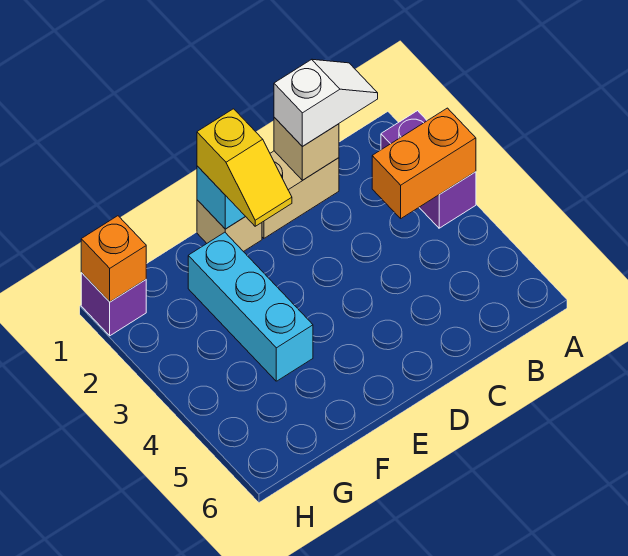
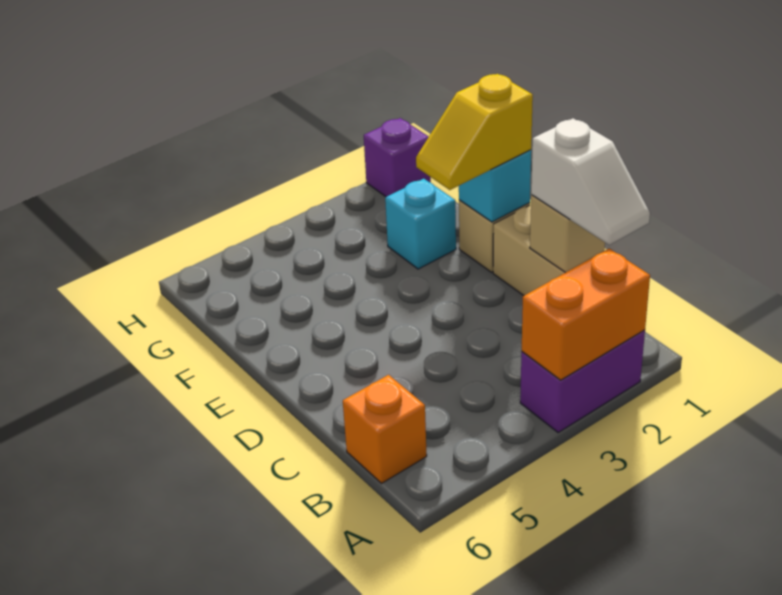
orange 1x2 brick [372,108,476,218] -> orange 1x2 brick turned to [522,248,650,380]
cyan 1x3 brick [188,232,313,381] -> cyan 1x1 brick [385,179,456,269]
orange 1x1 brick [81,216,146,302] -> orange 1x1 brick moved to [343,375,427,483]

